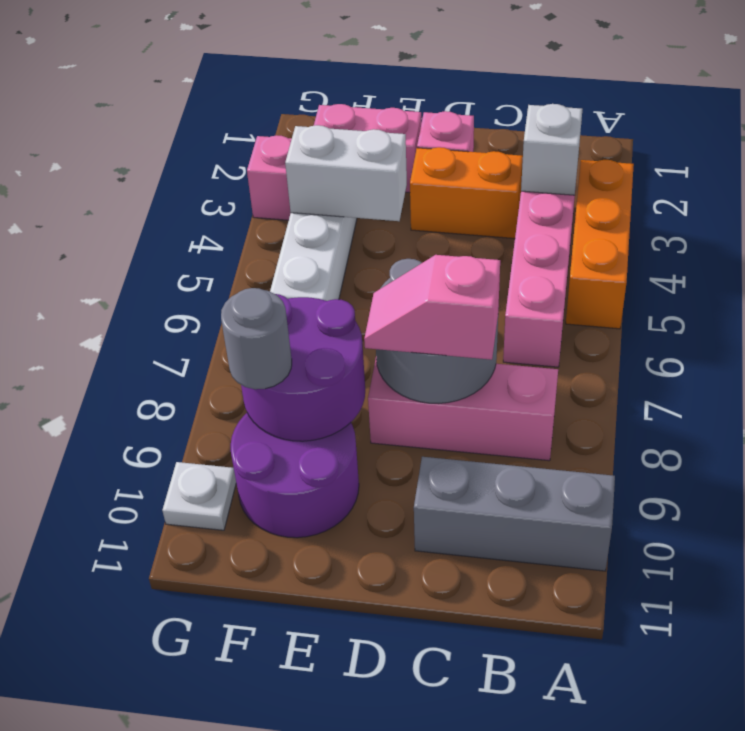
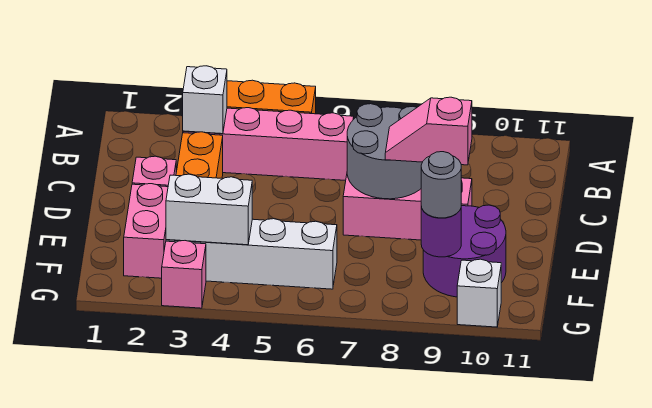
grey 1x3 brick [414,457,615,571] -> none
pink 1x3 brick [368,359,558,461] -> pink 1x3 brick turned to [343,175,472,240]
pink 1x2 slope [364,255,500,360] -> pink 1x2 slope turned to [385,97,472,165]
white 1x2 brick [285,125,407,221] -> white 1x2 brick turned to [166,174,252,245]
purple 2x2 round brick [241,294,365,441] -> purple 1x1 round brick [421,207,461,257]
white 1x1 plate [162,462,236,530] -> white 1x1 brick [457,259,501,327]

